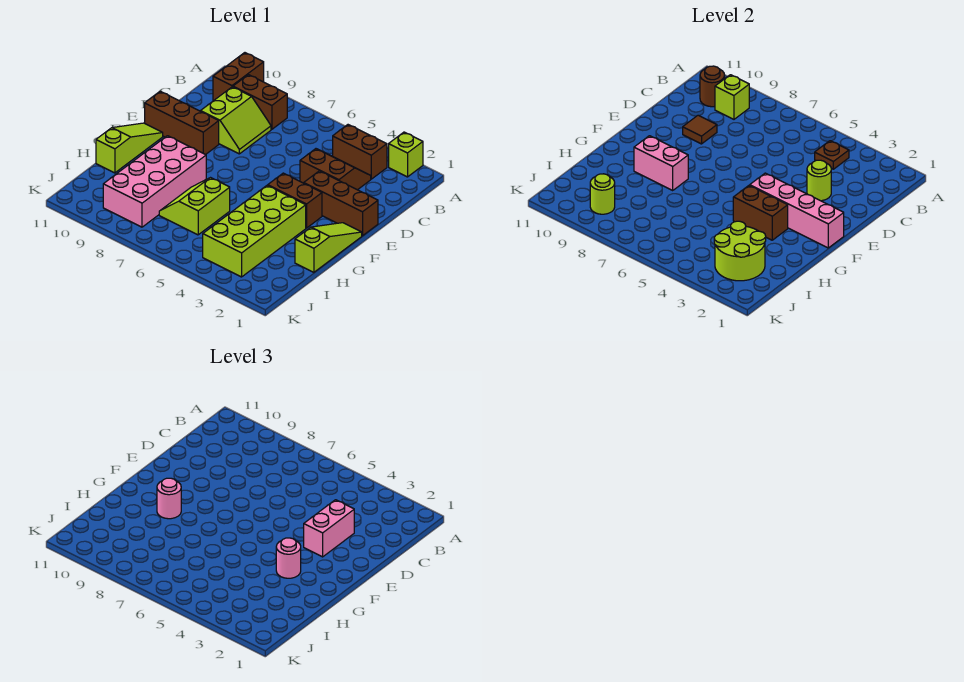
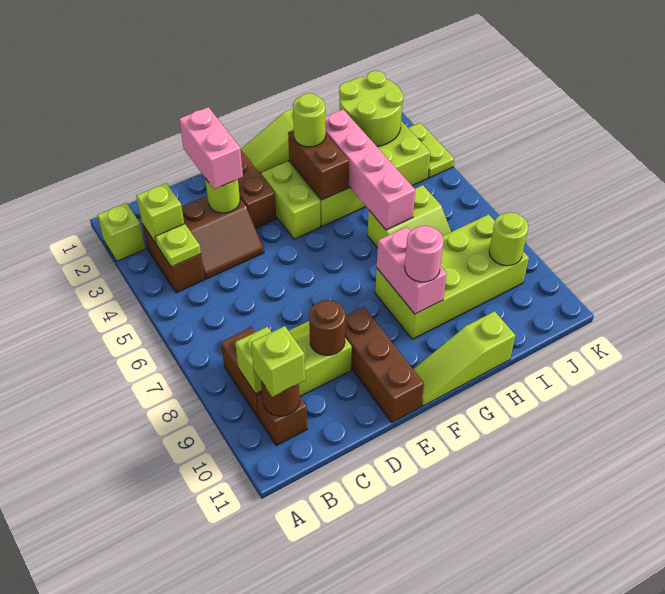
brown 1x2 brick [213,53,264,100] -> brown 1x1 brick [256,393,307,445]
none -> lime 1x1 brick [136,183,184,243]
brown 1x1 plate [815,141,849,169] -> lime 1x1 plate [155,224,201,267]
none -> lime 1x1 brick [251,326,305,397]
brown 2x2 slope [300,149,371,190] -> brown 2x2 slope turned to [182,196,264,279]
pink 1x2 brick [304,500,354,557] -> pink 1x2 brick turned to [179,107,243,189]
brown 1x1 tile [683,115,717,144] -> brown 1x1 round brick [309,300,345,355]
pink 1x4 brick [750,173,844,248] -> pink 1x4 brick moved to [325,109,415,230]
brown 1x2 brick [268,173,322,228] -> lime 1x2 brick [261,162,321,239]
pink 1x1 round brick [276,538,301,578] -> lime 1x1 round brick [293,93,326,147]
pink 2x4 brick [103,136,206,227] -> lime 2x4 brick [375,214,529,339]
none -> lime 1x2 plate [408,123,454,178]

